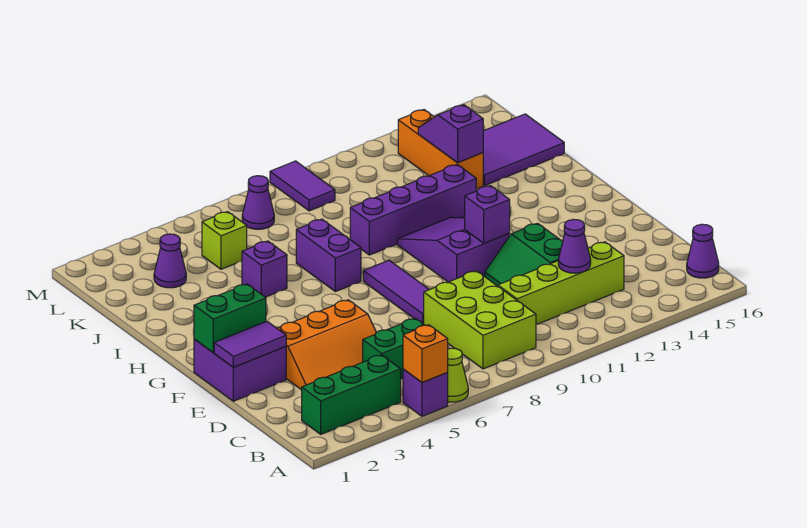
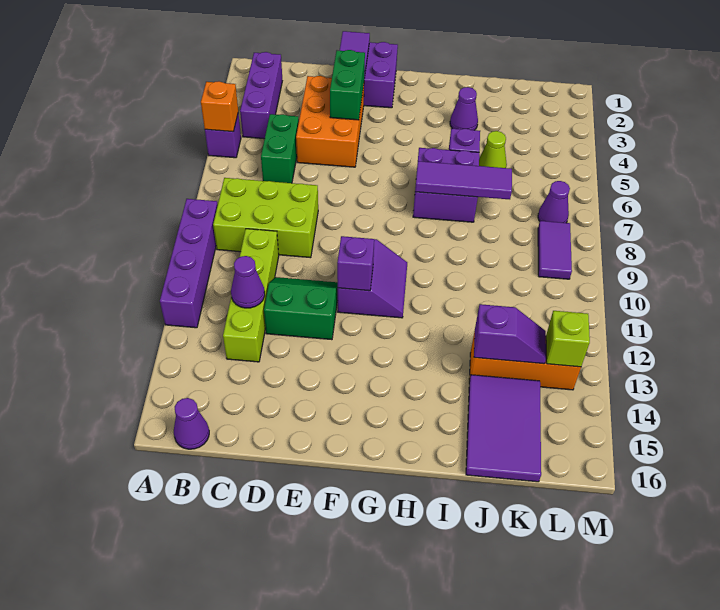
lime 1x1 cone [447,348,468,402] -> lime 1x1 cone moved to [479,131,507,168]
green 1x3 brick [302,355,401,434] -> purple 1x3 brick [240,52,282,139]
orange 2x3 slope [277,300,376,390] -> orange 2x3 brick [296,76,364,167]
purple 1x3 tile [363,260,429,324] -> purple 1x3 tile moved to [415,161,512,199]
green 1x2 brick [194,284,266,353] -> green 1x2 brick moved to [330,50,365,120]
purple 2x3 slope [397,217,510,282] -> purple 2x2 slope [338,239,407,318]
purple 1x2 brick [296,219,361,292] -> purple 2x2 brick [413,148,479,222]
purple 1x4 brick [350,165,476,255] -> purple 1x4 brick moved to [160,199,218,328]
purple 1x1 cone [154,234,186,288] -> purple 1x1 cone moved to [450,87,478,130]
lime 1x1 brick [202,212,247,269] -> lime 1x1 brick moved to [546,311,590,367]
purple 1x2 tile [270,161,335,211] -> purple 1x2 tile turned to [538,221,572,279]

